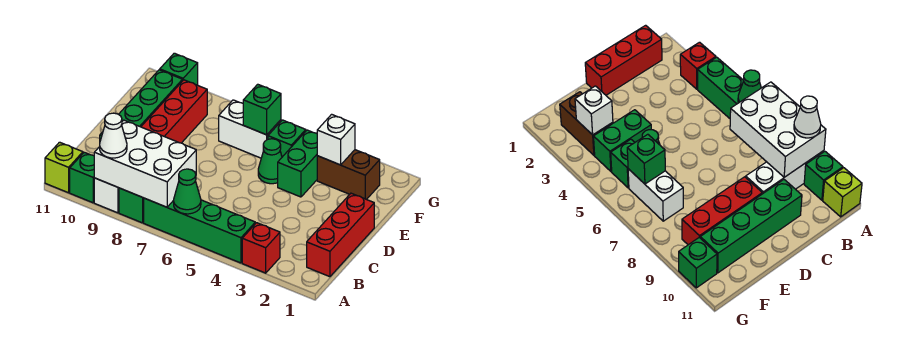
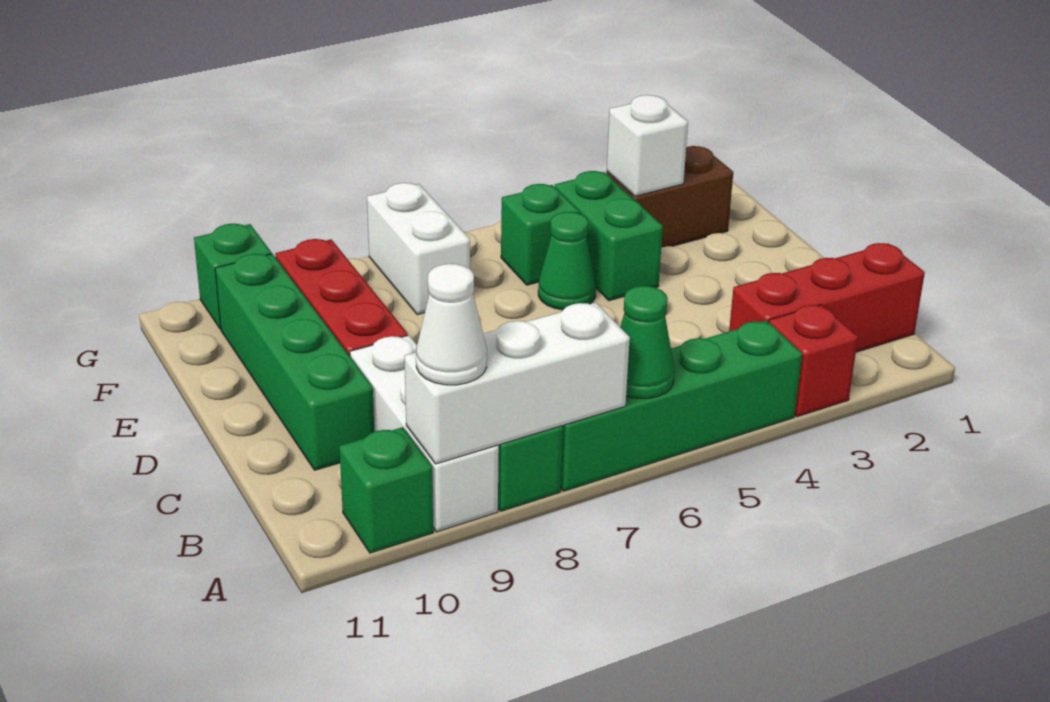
white 2x3 brick [94,120,196,207] -> white 1x3 brick [404,302,630,464]
lime 1x1 brick [45,142,83,193] -> none
red 1x3 brick [307,193,374,277] -> red 1x3 brick turned to [729,243,925,352]
white 1x2 brick [219,100,281,158] -> white 1x2 brick turned to [367,183,470,315]
green 1x1 brick [243,84,281,135] -> none

